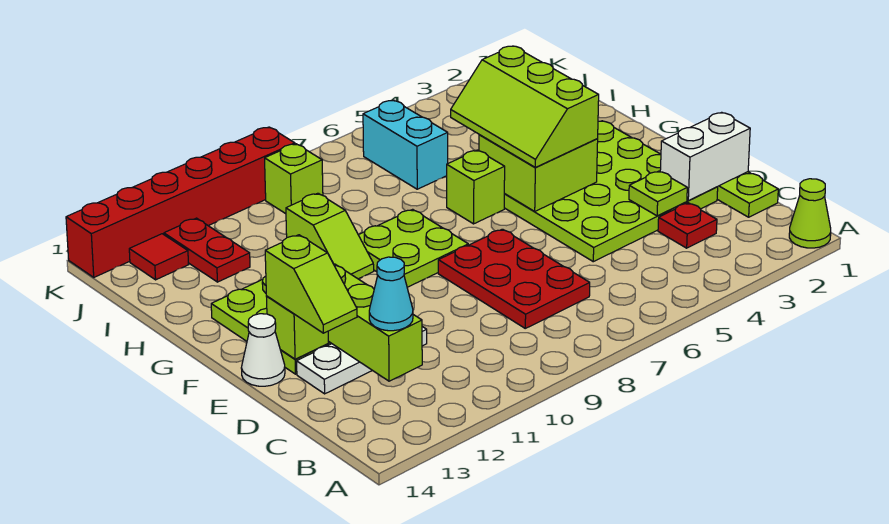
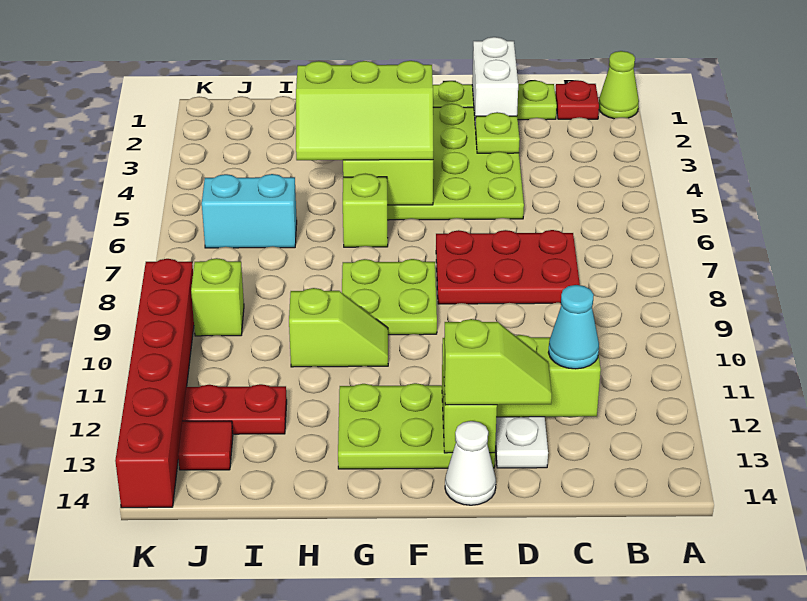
red 1x1 plate [658,203,717,248] -> red 1x1 plate moved to [555,80,599,119]

